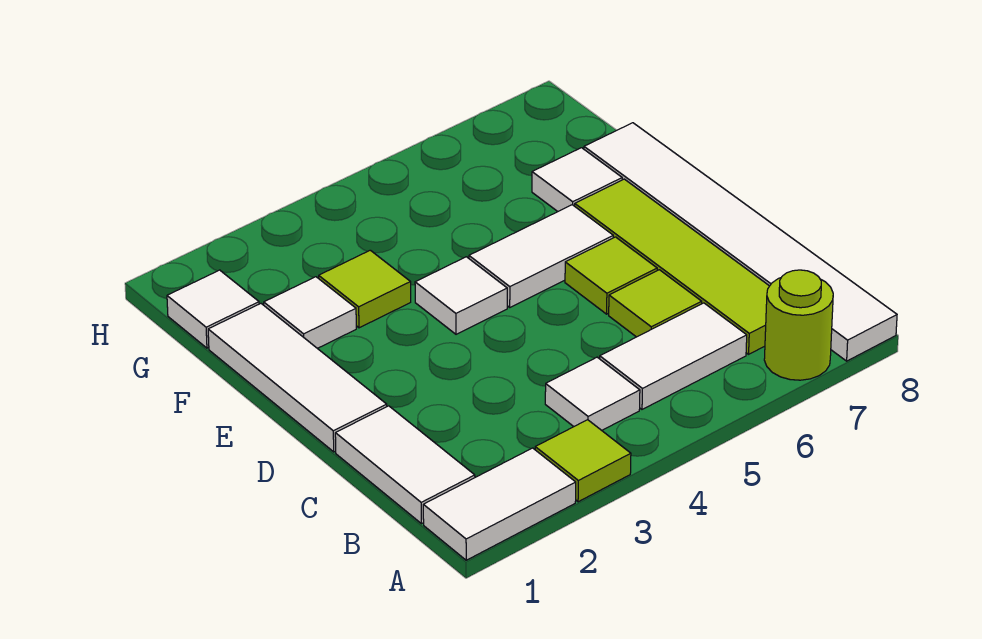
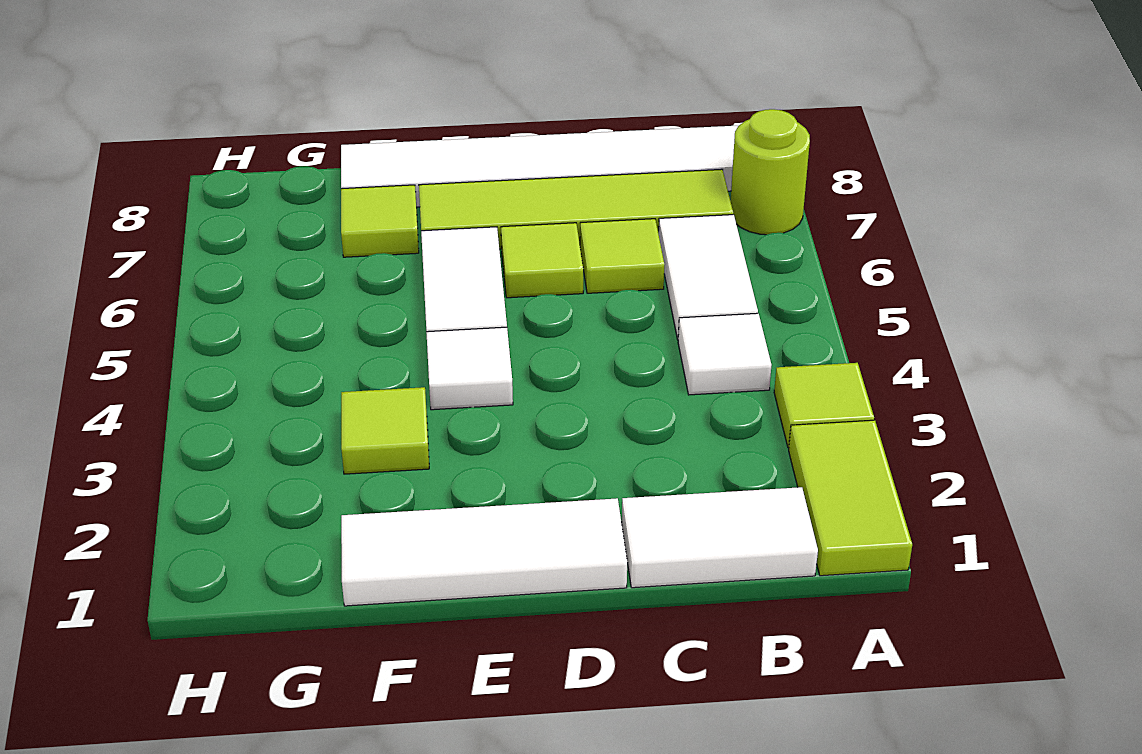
white 1x2 tile [423,448,576,560] -> lime 1x2 tile [789,420,912,576]
white 1x1 tile [264,277,356,348] -> none
white 1x1 tile [532,148,622,211] -> lime 1x1 tile [341,185,419,257]
white 1x1 tile [167,270,259,348] -> none

